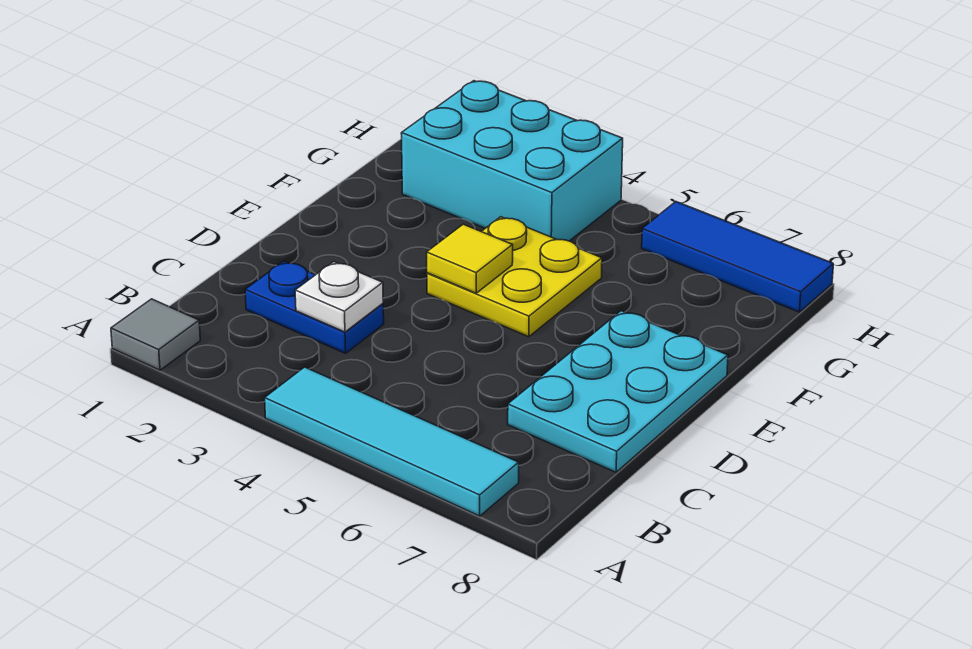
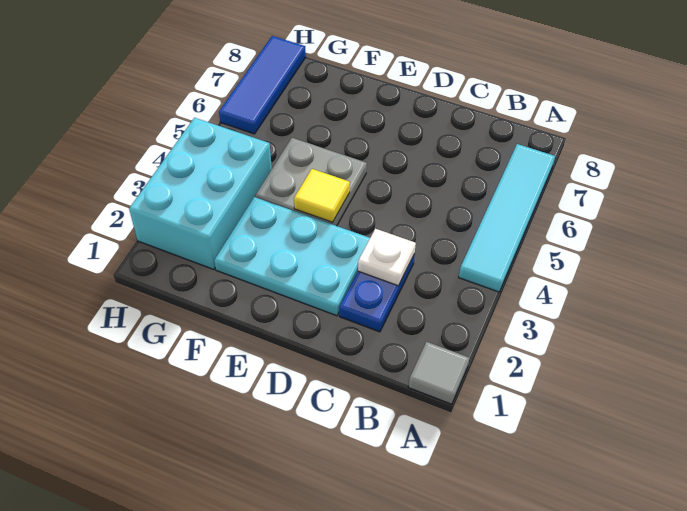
cyan 2x3 plate [508,311,728,472] -> cyan 2x3 plate moved to [214,197,370,316]
yellow 2x2 plate [427,217,602,337] -> grey 2x2 plate [255,138,367,226]

